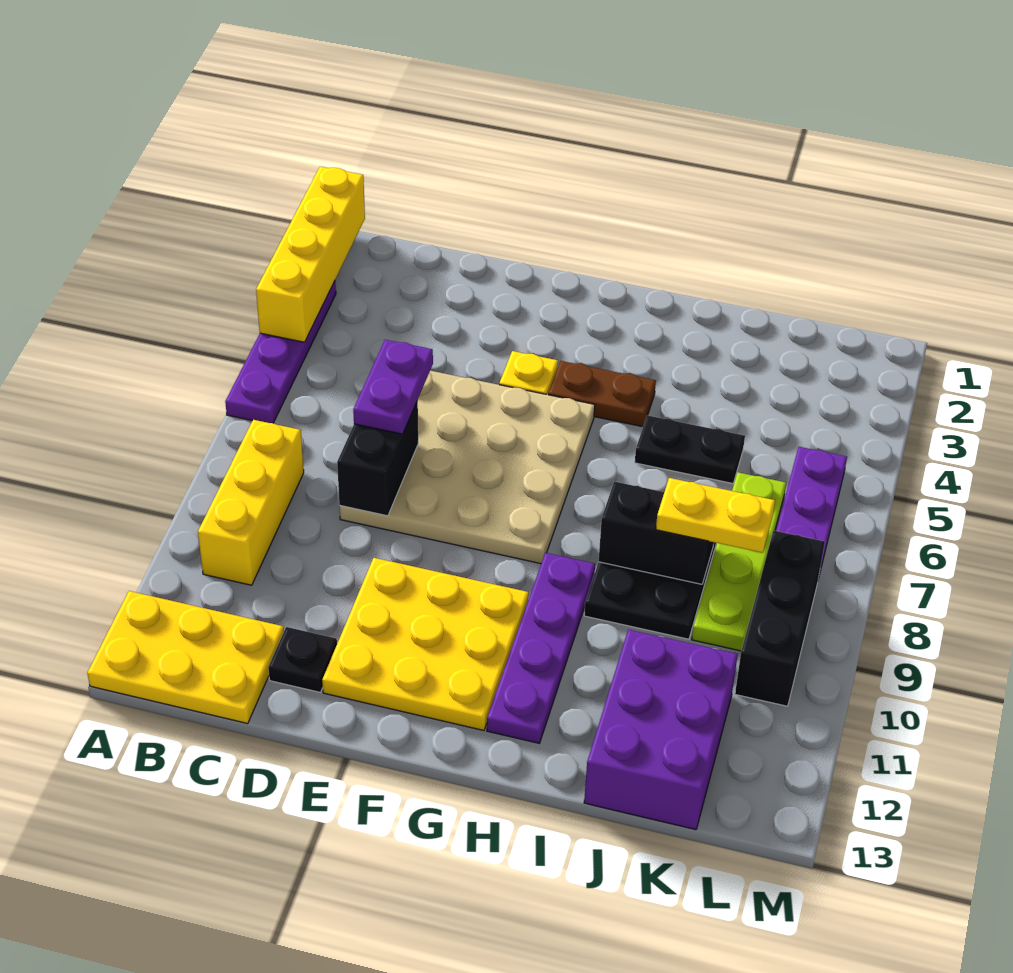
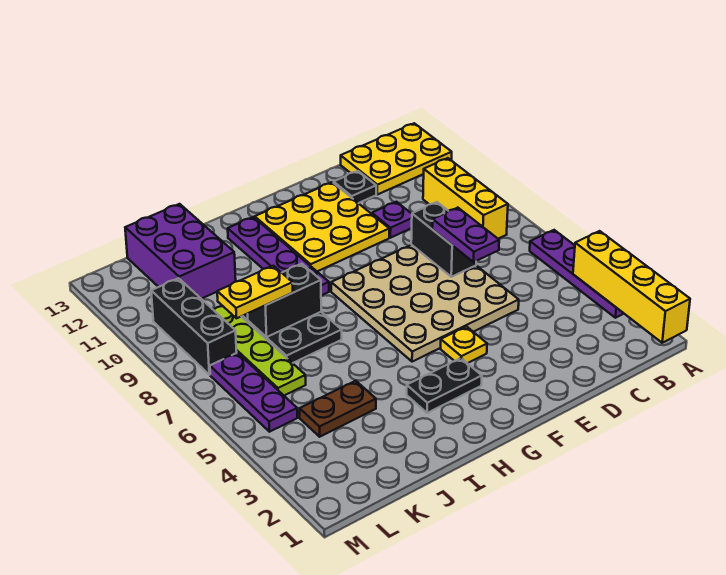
none -> purple 1x1 plate [372,202,412,238]
brown 1x2 plate [548,361,656,427] -> brown 1x2 plate moved to [300,381,376,437]
black 1x2 plate [635,415,745,484] -> black 1x2 plate moved to [407,358,482,413]

